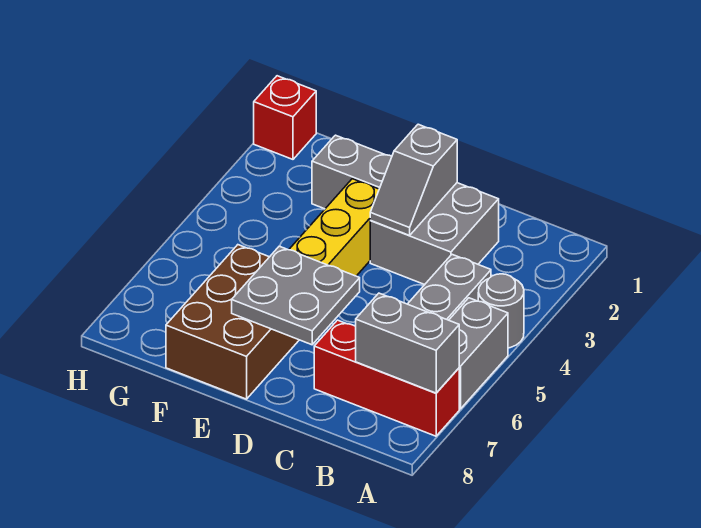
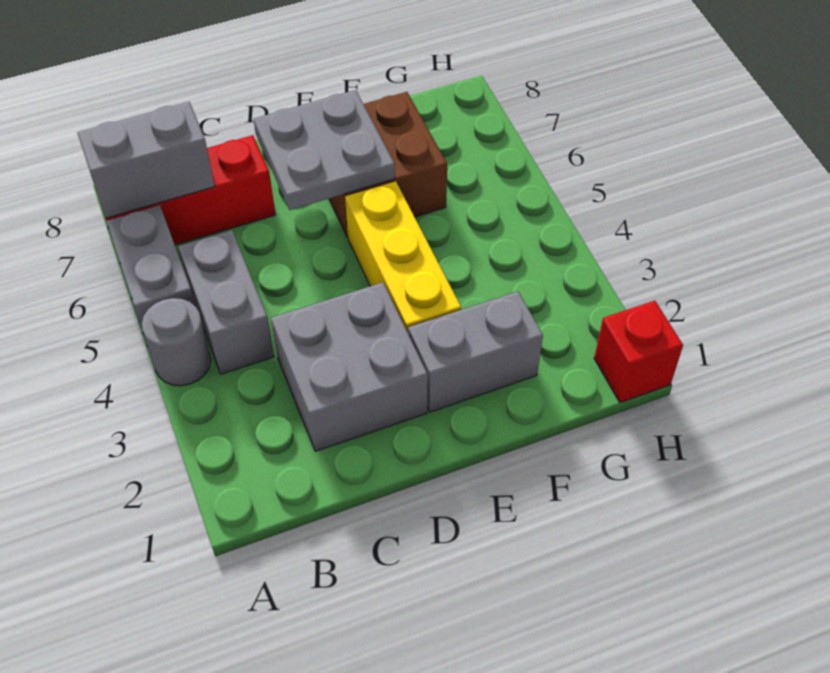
grey 1x2 slope [370,124,457,235] -> none
brown 2x3 brick [166,245,299,399] -> brown 2x2 brick [329,92,447,238]

